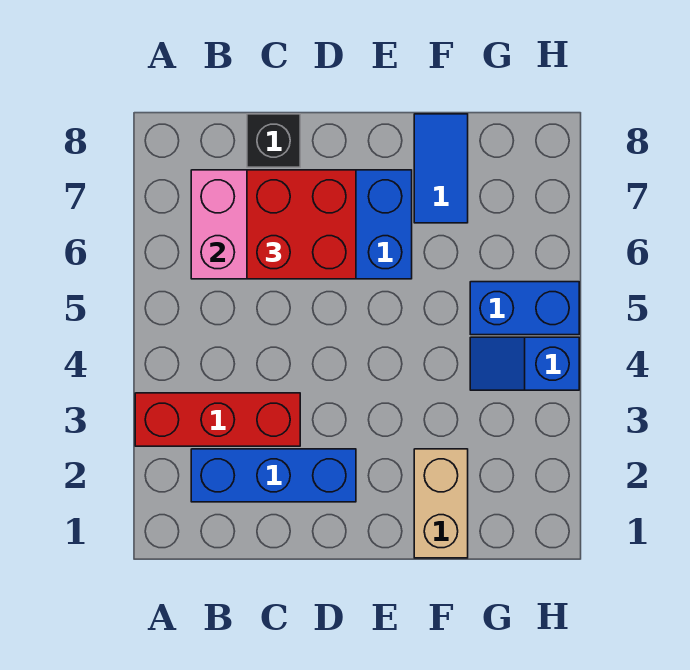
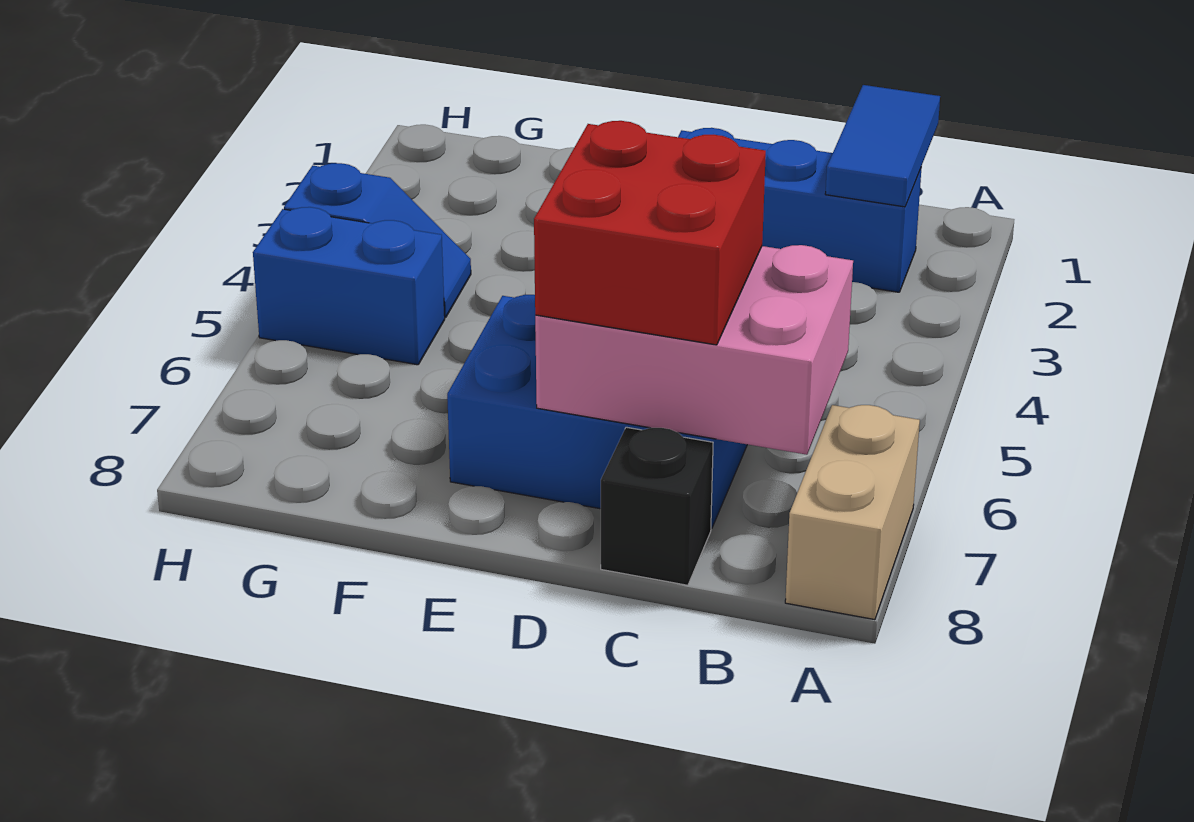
red 1x3 brick [135,393,300,446] -> none
tan 1x2 brick [414,449,468,558] -> tan 1x2 brick moved to [785,405,920,620]
blue 1x2 tile [414,114,468,223] -> blue 1x2 tile moved to [825,85,940,207]

